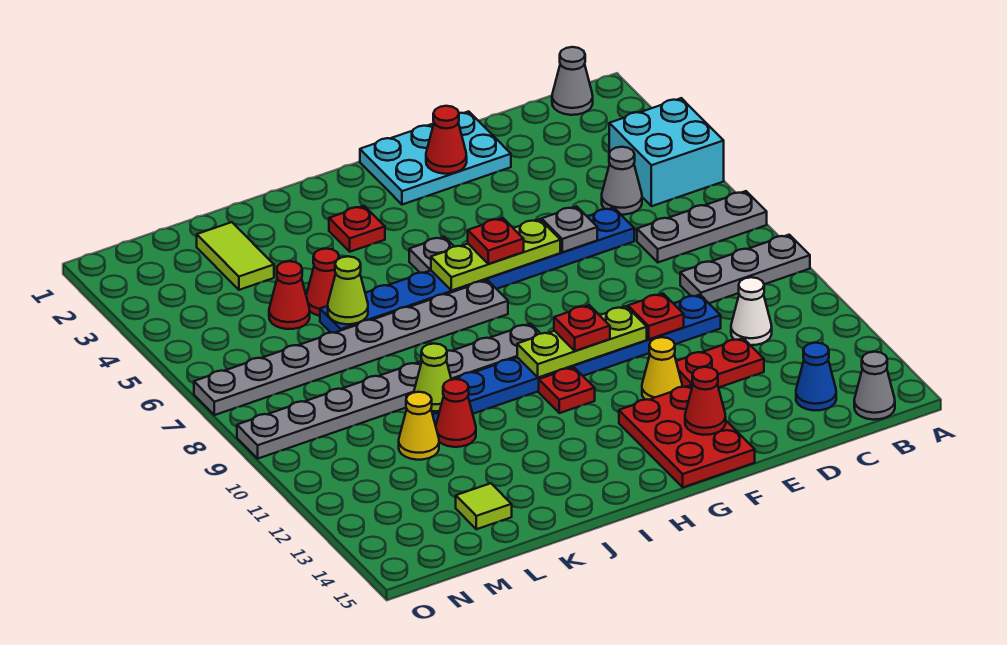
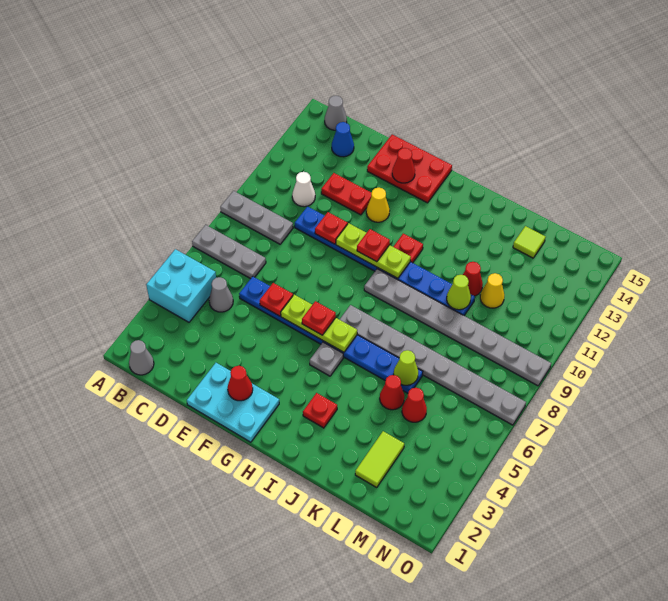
grey 1x1 plate [542,206,597,252] -> red 1x1 plate [260,283,293,316]
red 2x3 plate [619,385,755,487] -> red 2x3 plate turned to [367,135,452,203]

